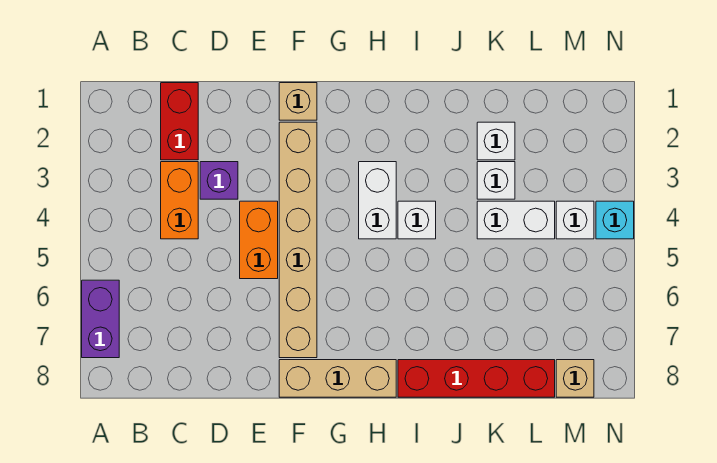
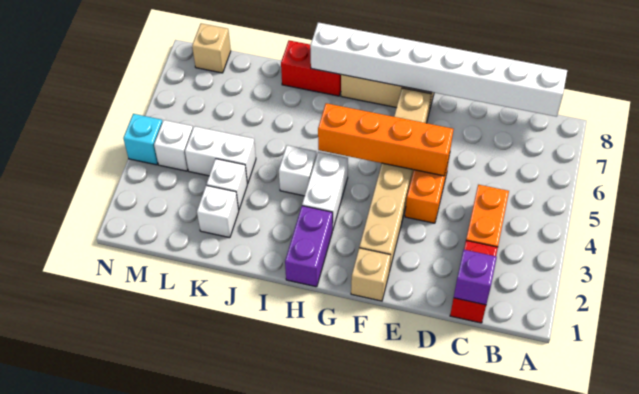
purple 1x2 brick [82,280,119,358] -> purple 1x2 brick moved to [285,206,333,287]
none -> white 1x8 brick [310,23,567,117]
purple 1x1 brick [200,162,238,199] -> purple 1x1 brick moved to [454,250,497,305]
none -> orange 1x4 brick [318,103,453,176]
red 1x4 brick [398,360,555,397] -> red 1x2 brick [281,41,341,96]

